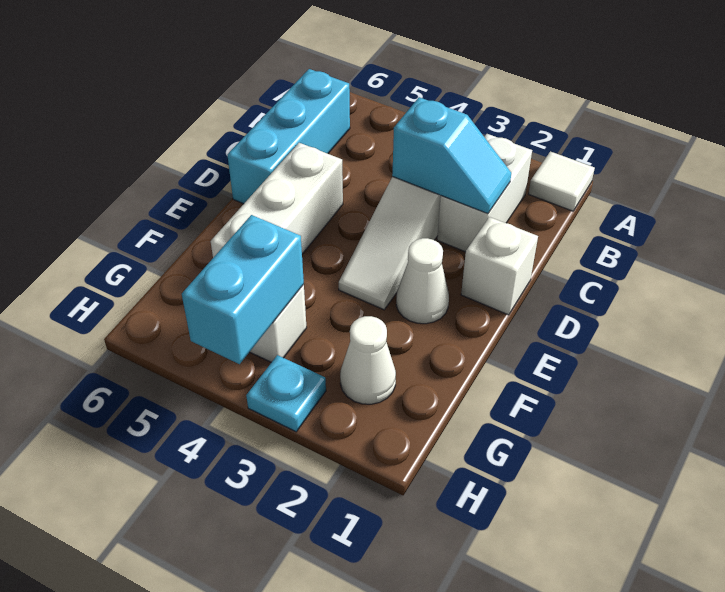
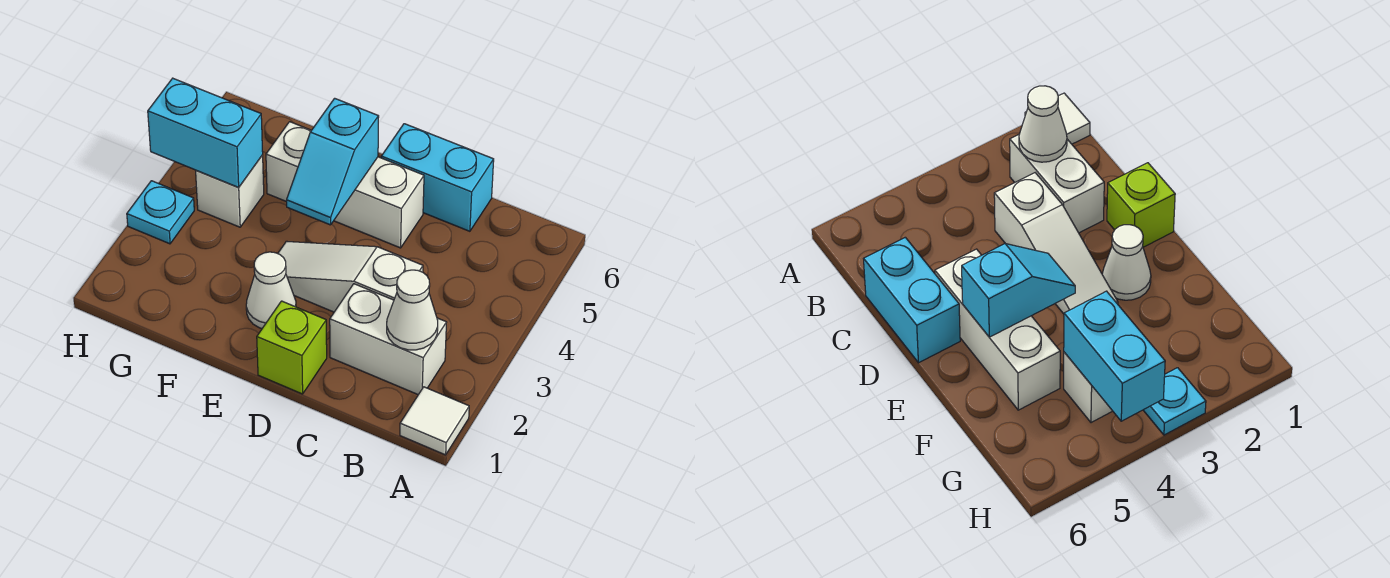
cyan 1x3 brick [227,69,350,204] -> cyan 1x2 brick [381,124,494,231]
cyan 1x2 slope [392,97,511,214] -> cyan 1x2 slope moved to [287,98,379,225]
white 1x1 brick [461,217,538,315] -> lime 1x1 brick [257,301,327,394]
white 1x1 cone [340,316,396,404] -> white 1x1 cone moved to [387,270,438,350]

